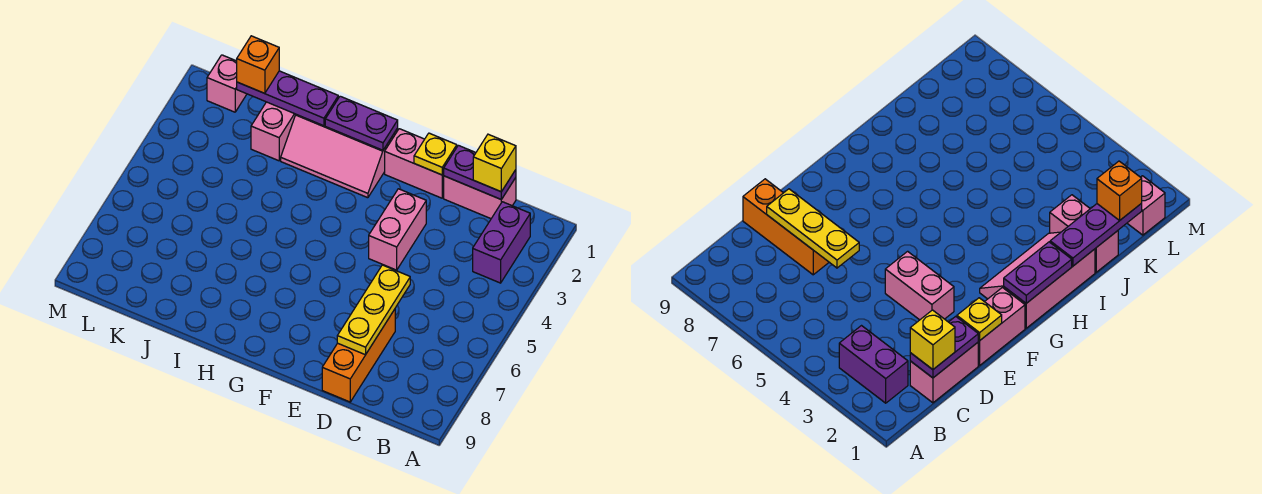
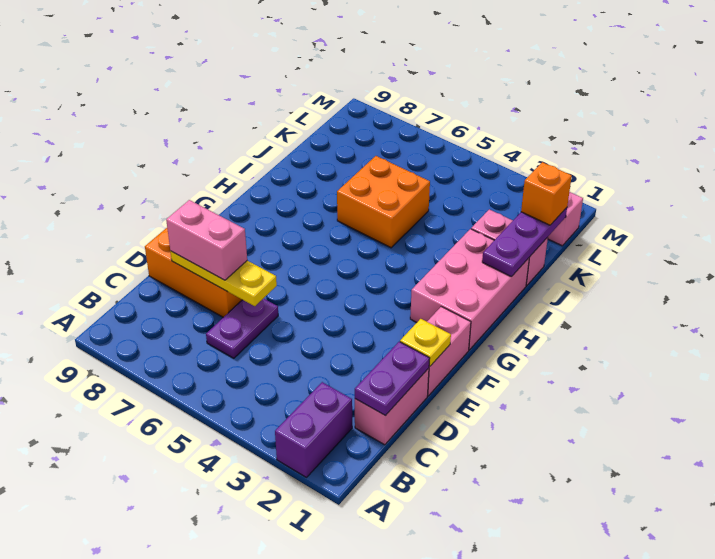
purple 1x2 brick [473,202,530,283] -> purple 1x2 brick turned to [275,382,352,478]
yellow 1x1 brick [473,134,516,192] -> none
pink 1x2 brick [369,189,426,270] -> pink 1x2 brick moved to [166,200,247,280]
pink 2x3 slope [281,114,398,198] -> pink 2x3 brick [410,229,529,350]
purple 1x2 plate [325,96,398,150] -> purple 1x2 plate moved to [206,298,278,358]
none -> orange 2x2 brick [337,156,430,248]

